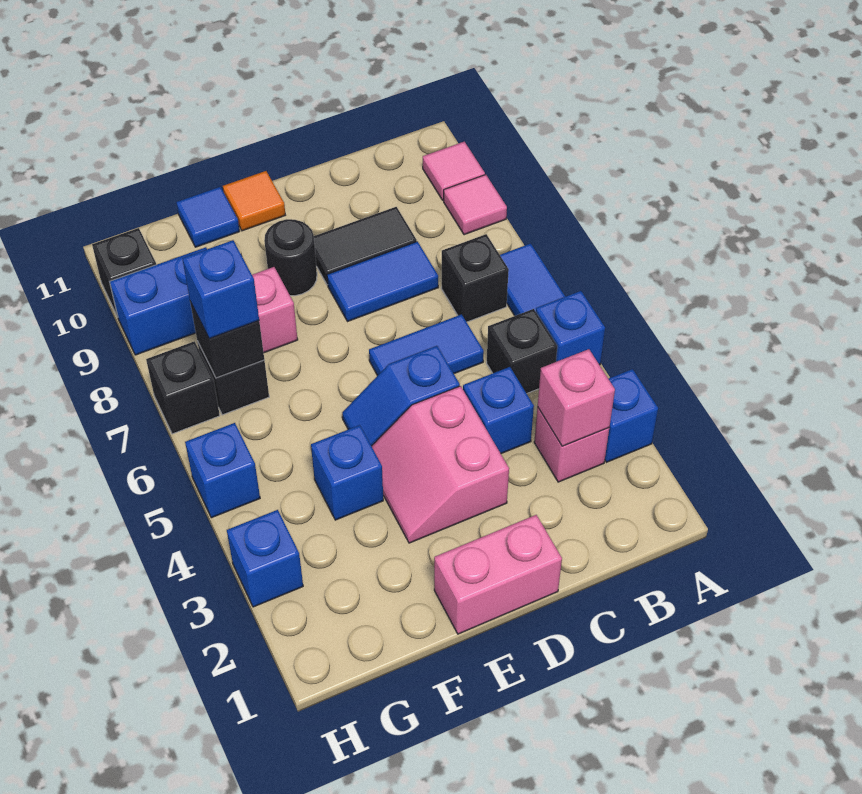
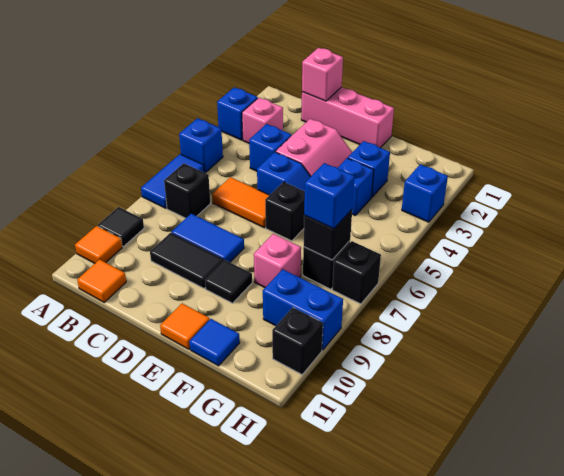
pink 1x1 tile [444,175,507,235] -> black 1x1 tile [98,207,144,247]
pink 1x1 tile [423,142,485,200] -> orange 1x1 tile [75,226,122,263]
pink 1x1 brick [538,349,615,446] -> pink 1x1 brick moved to [302,48,343,101]
black 1x1 brick [487,309,557,393] -> black 1x1 brick moved to [265,182,305,241]
none -> orange 1x1 tile [77,259,126,302]
blue 1x2 tile [369,314,484,376] -> orange 1x2 tile [212,177,269,228]
pink 1x2 brick [434,515,562,634] -> pink 1x3 brick [301,87,394,148]
black 1x1 round brick [264,219,317,296] -> black 1x1 tile [205,260,252,303]
blue 1x1 brick [185,423,260,518] -> blue 1x1 brick moved to [348,141,390,197]

